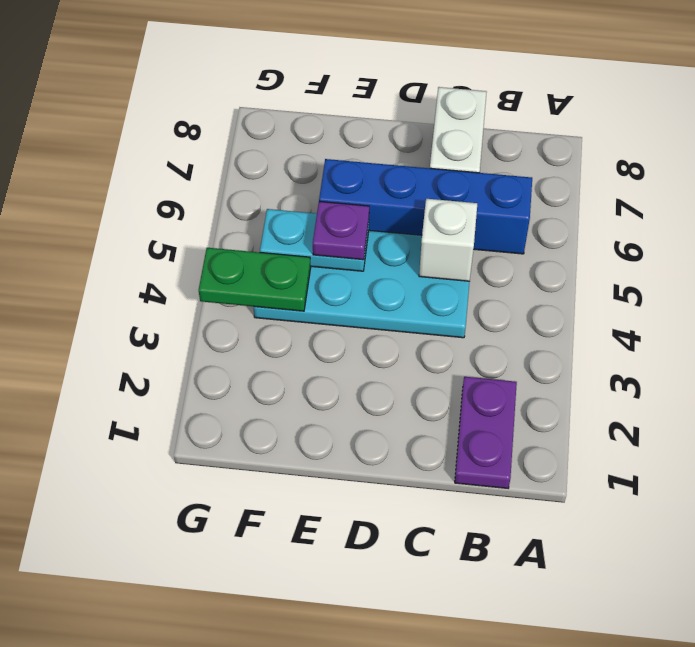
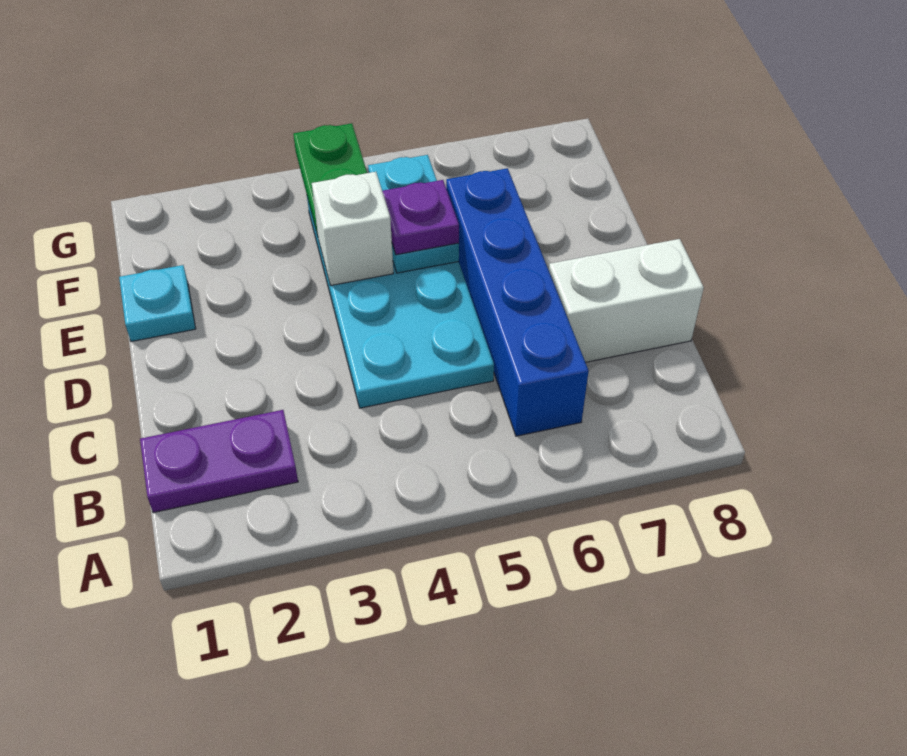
white 1x1 brick [419,199,477,281] -> white 1x1 brick moved to [312,172,393,286]
none -> cyan 1x1 plate [119,265,196,342]

